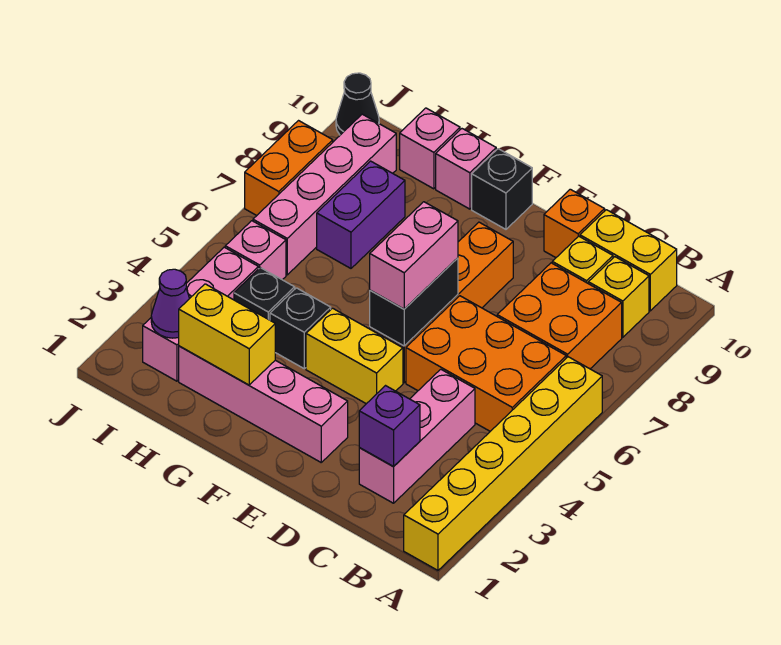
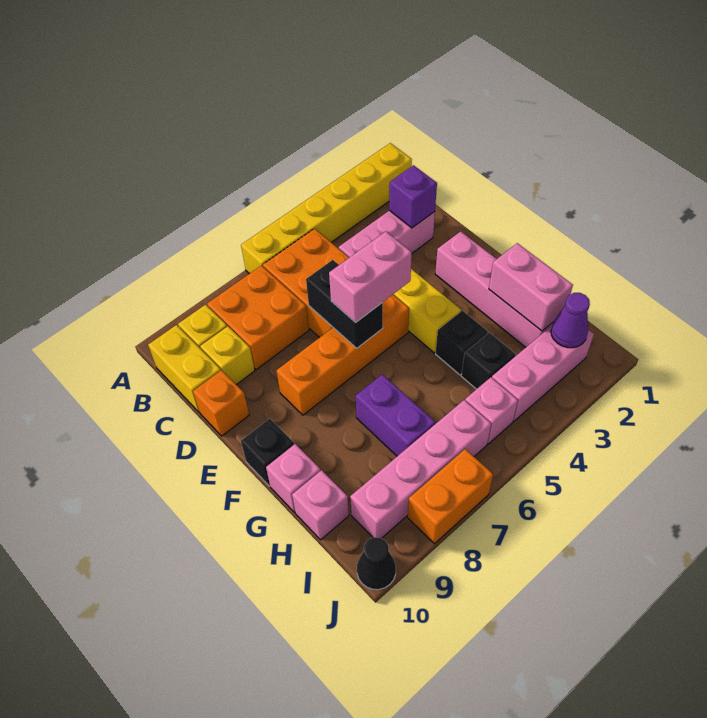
black 1x2 brick [370,258,458,346] -> black 1x2 brick turned to [306,260,383,348]
yellow 1x2 brick [179,284,275,385] -> pink 1x2 brick [489,243,573,331]
purple 1x2 brick [317,161,405,268] -> purple 1x2 brick turned to [356,374,435,456]

